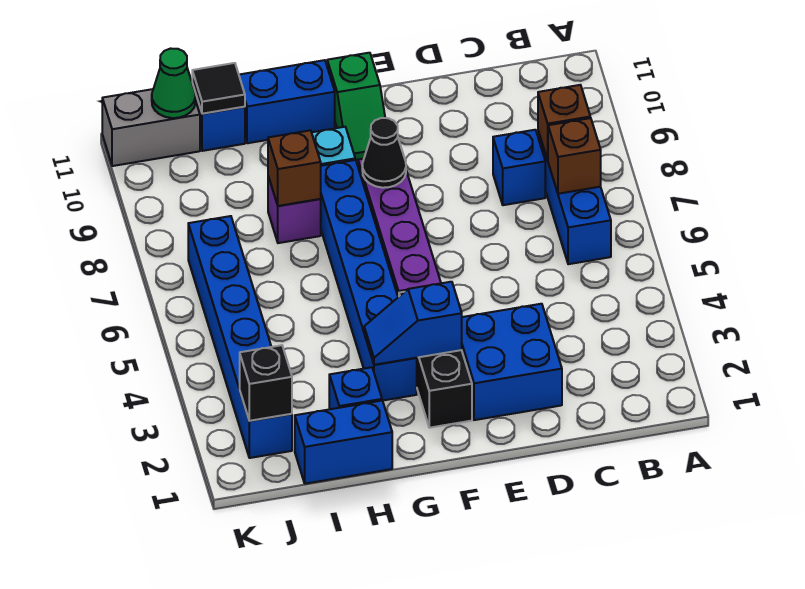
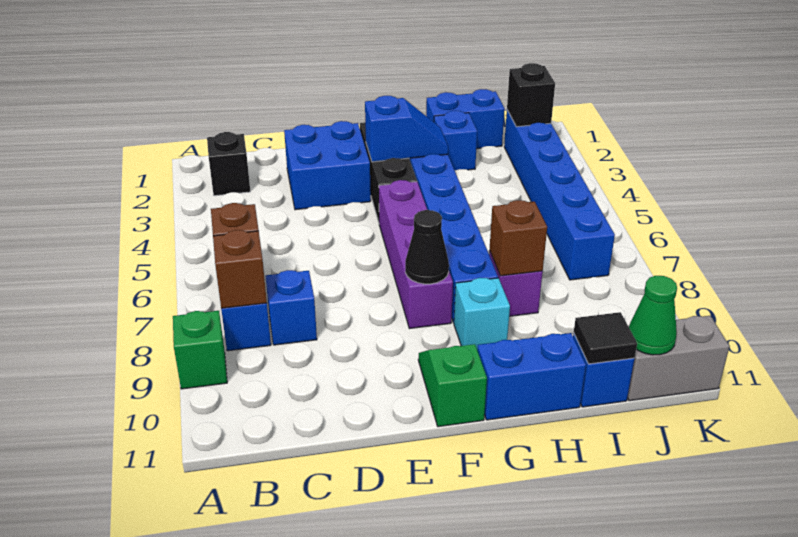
none -> green 1x1 brick [173,311,227,389]
none -> black 1x1 brick [207,132,250,196]

